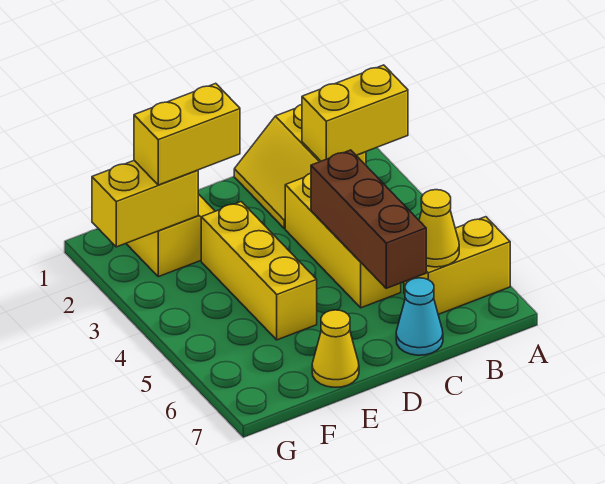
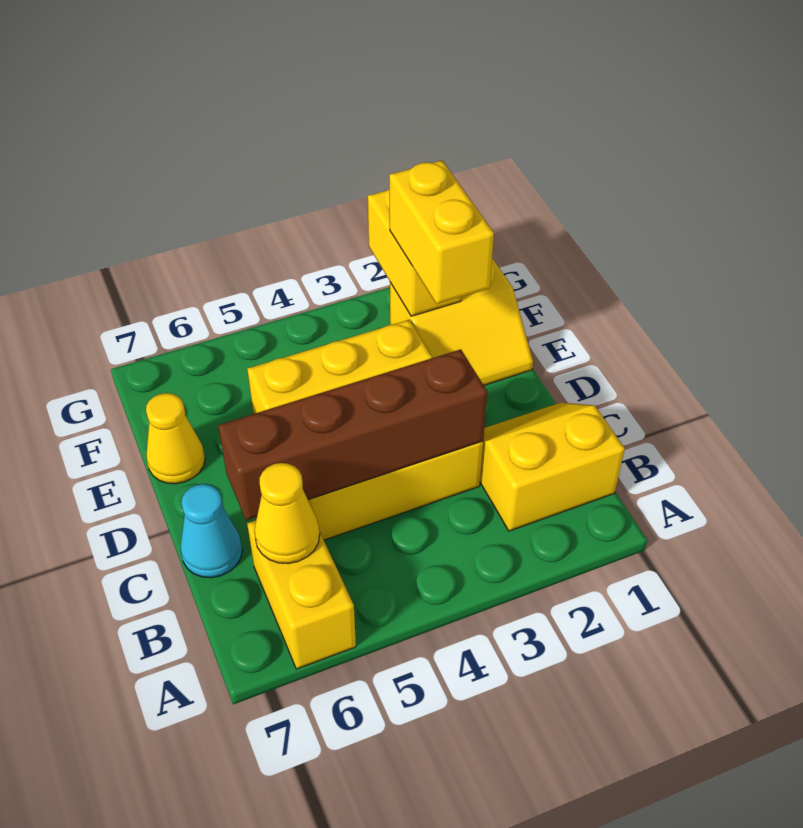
yellow 1x2 brick [302,65,408,161] -> none
brown 1x3 brick [311,150,426,288] -> brown 1x4 brick [218,349,487,520]

